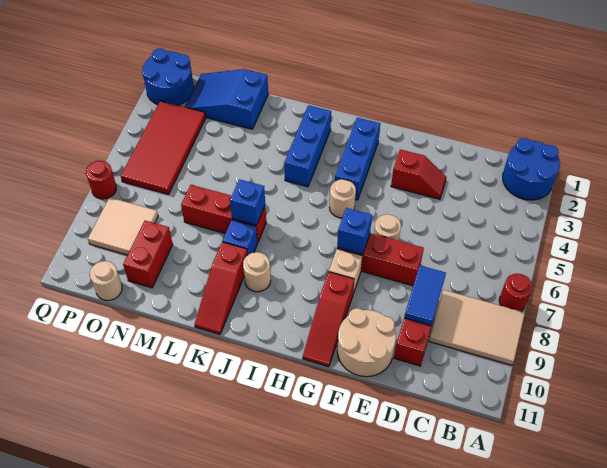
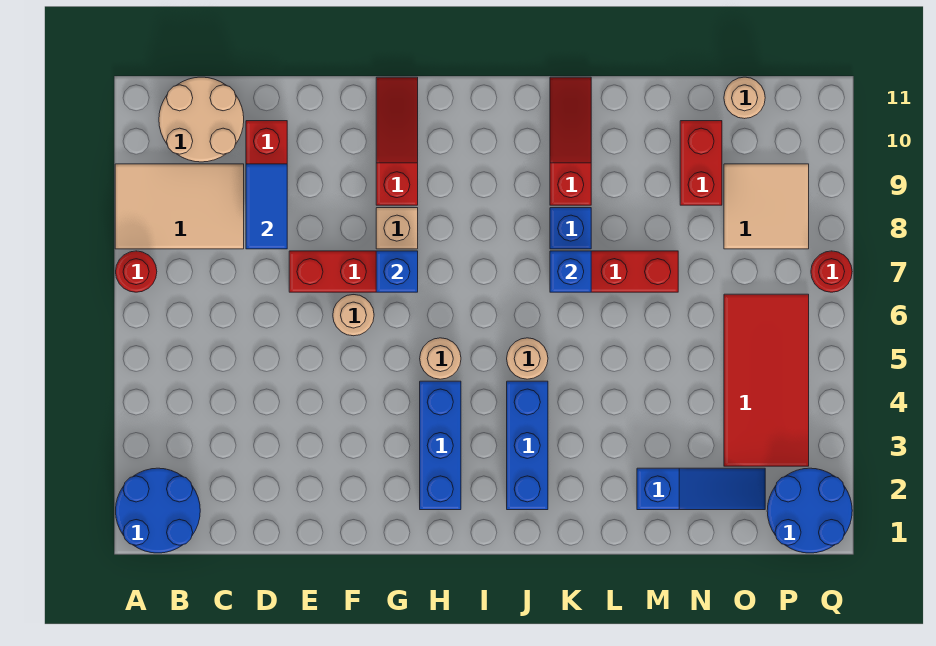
red 1x2 slope [391,149,446,199] -> none
tan 2x2 round brick [337,308,396,377] -> tan 2x2 round brick moved to [159,77,244,162]
tan 1x1 round brick [243,252,271,292] -> tan 1x1 round brick moved to [507,338,548,379]
blue 2x3 slope [185,69,268,129] -> blue 1x3 slope [637,468,765,510]

